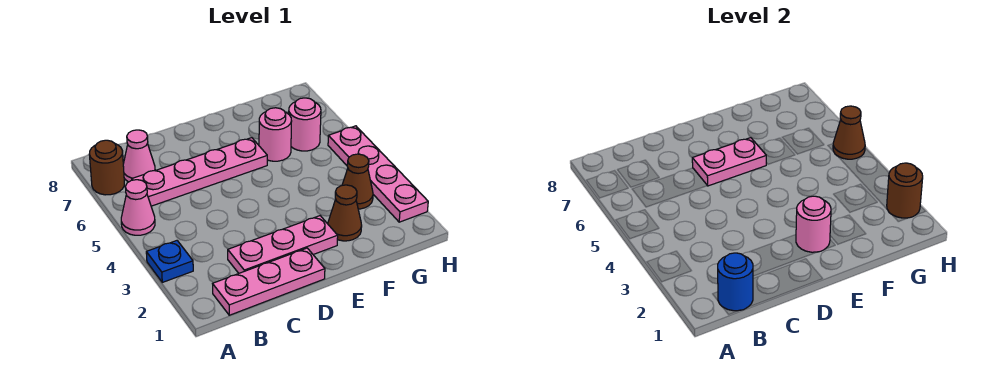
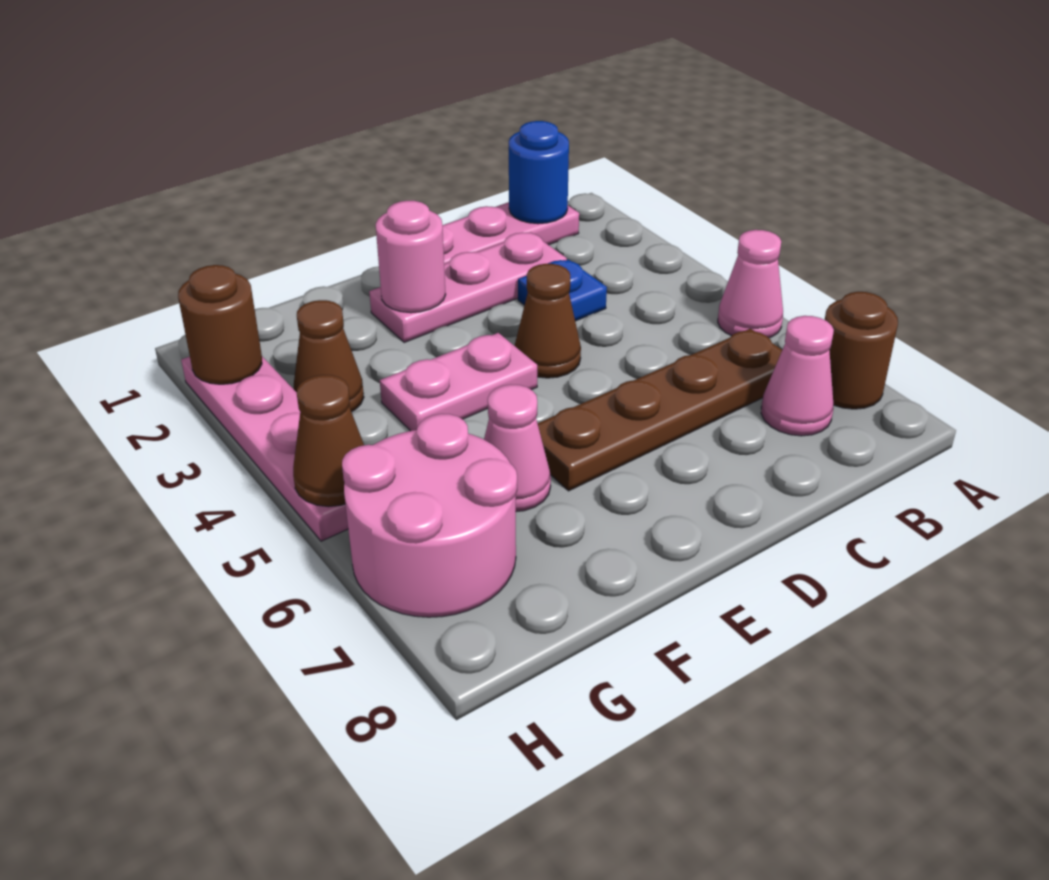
blue 1x1 plate [146,241,193,282] -> blue 1x1 plate moved to [518,260,607,321]
pink 1x4 plate [132,138,267,206] -> brown 1x4 plate [537,329,782,491]
pink 1x2 plate [692,138,766,186] -> pink 1x2 plate moved to [380,333,537,431]
brown 1x1 cone [328,185,362,241] -> brown 1x1 cone moved to [515,264,581,378]
pink 1x1 round brick [259,108,292,161] -> pink 1x1 cone [484,384,551,512]
pink 1x1 round brick [289,98,321,151] -> pink 2x2 round brick [342,414,517,617]

